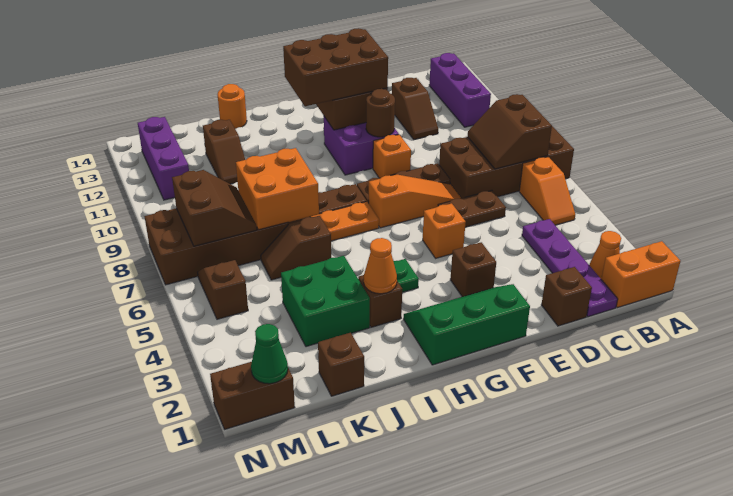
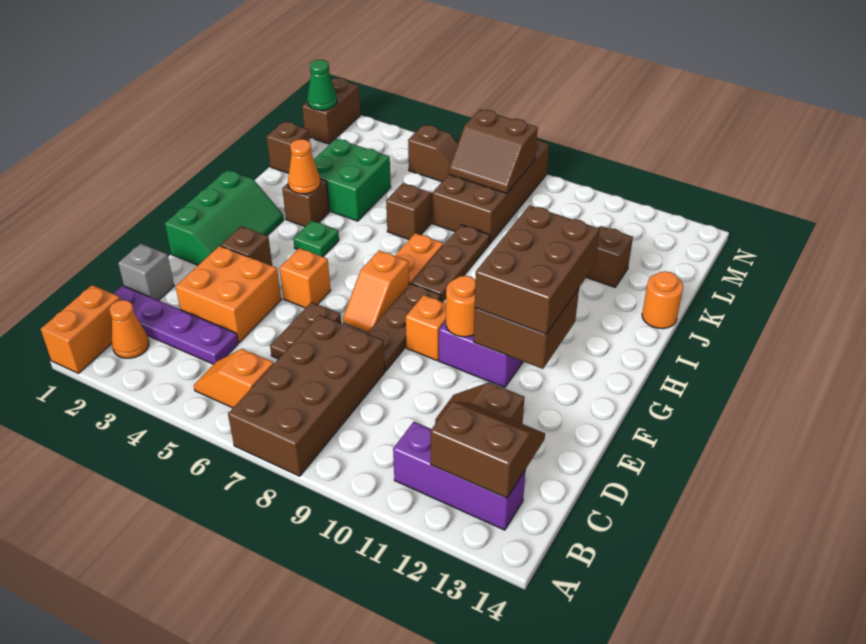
brown 2x2 slope [468,94,552,169] -> brown 2x2 slope moved to [430,402,545,498]
brown 1x1 brick [541,267,592,326] -> grey 1x1 brick [118,244,174,300]
orange 1x3 slope [369,175,461,228] -> orange 1x2 slope [343,250,409,333]
brown 1x1 round brick [366,89,395,137] -> orange 1x1 round brick [446,276,475,337]
orange 2x2 brick [236,148,319,230] -> orange 2x2 brick moved to [175,246,281,342]
purple 1x3 brick [138,117,189,200] -> none

